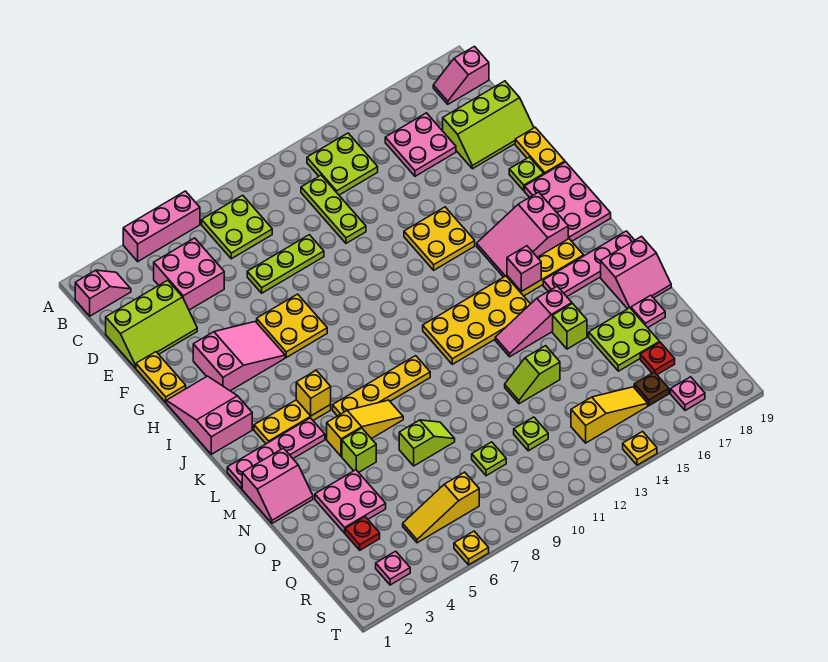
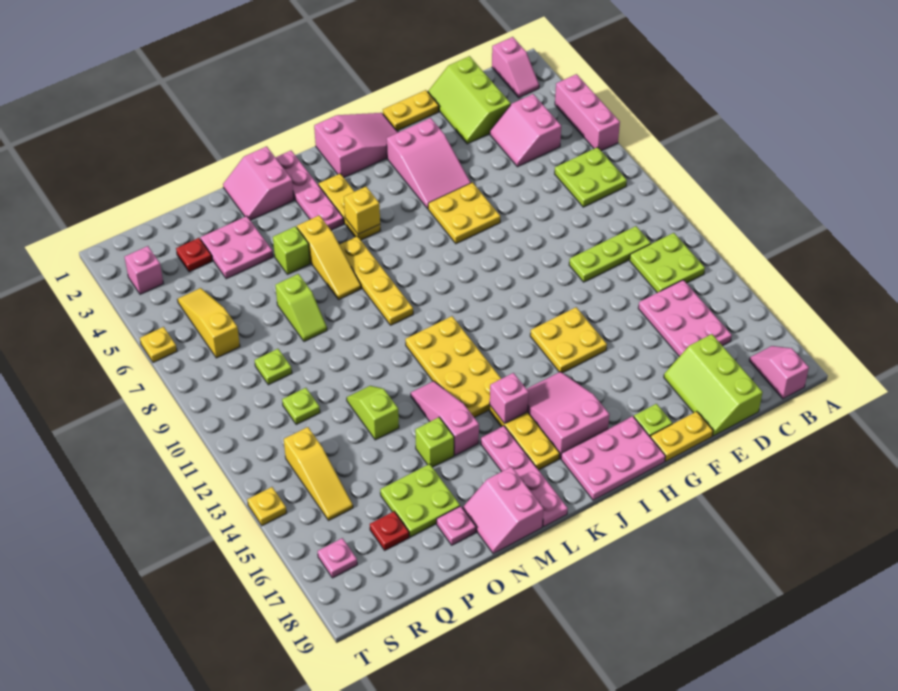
pink 2x2 brick [154,238,224,310] -> pink 2x2 slope [490,94,561,167]
pink 2x2 plate [385,113,456,176] -> pink 2x3 plate [638,280,732,357]
lime 1x3 plate [247,235,324,293] -> none
brown 1x1 plate [634,372,669,406] -> none
pink 1x1 plate [376,551,410,585] -> pink 1x1 brick [125,246,163,294]

